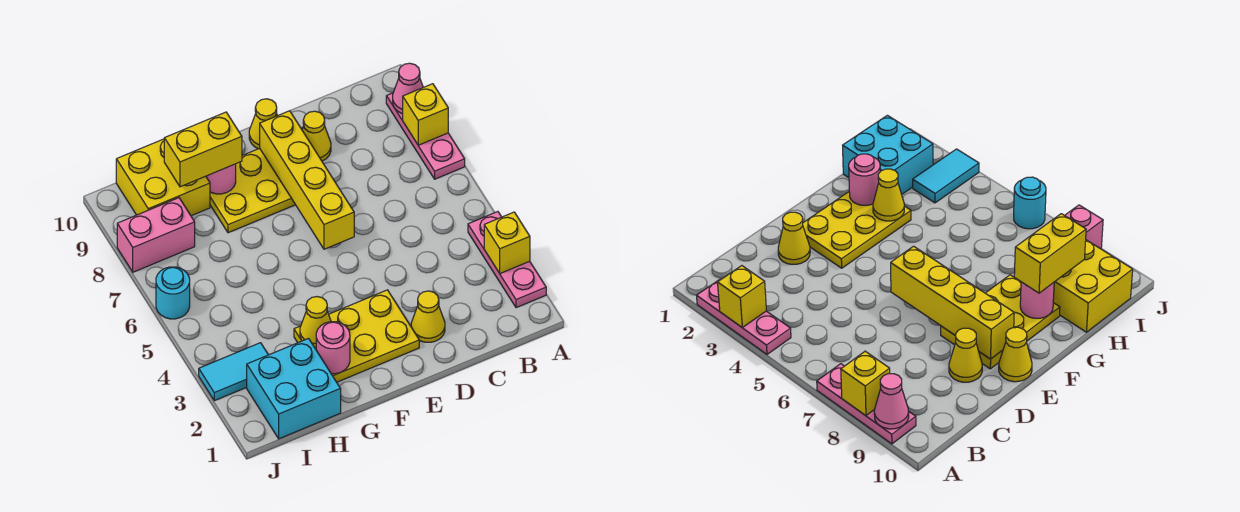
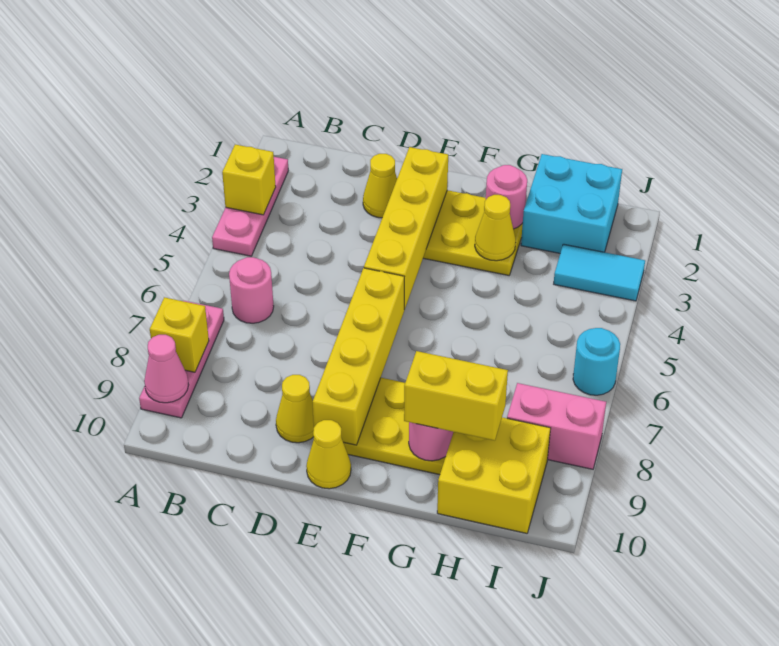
none -> pink 1x1 round brick [229,257,274,323]
none -> yellow 1x4 brick [364,147,448,309]

